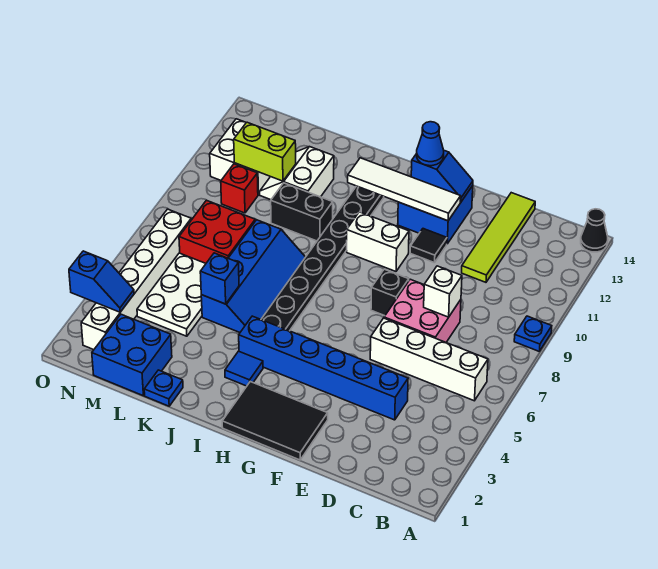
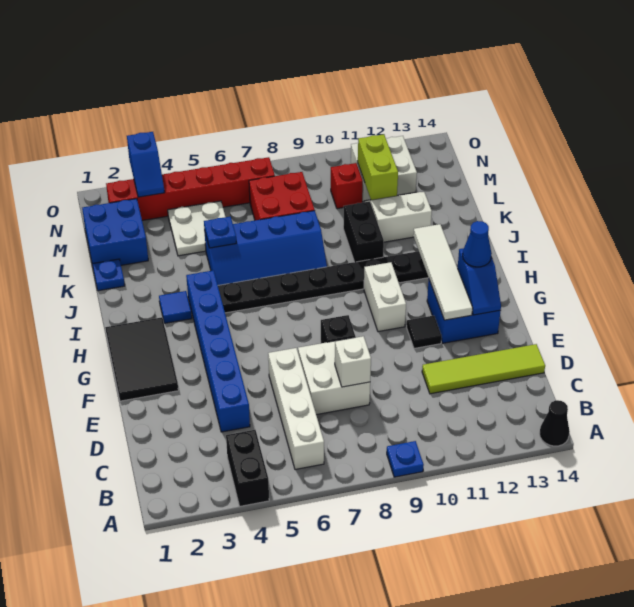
none -> black 1x2 brick [226,430,269,506]
pink 2x2 brick [384,279,461,342] -> white 2x2 brick [298,337,370,415]
blue 1x1 brick [200,253,239,304] -> blue 1x1 plate [204,216,236,248]
white 2x3 plate [137,253,206,336] -> white 2x2 plate [168,201,225,256]
white 1x6 brick [81,209,191,350] -> red 1x6 brick [106,157,275,220]

